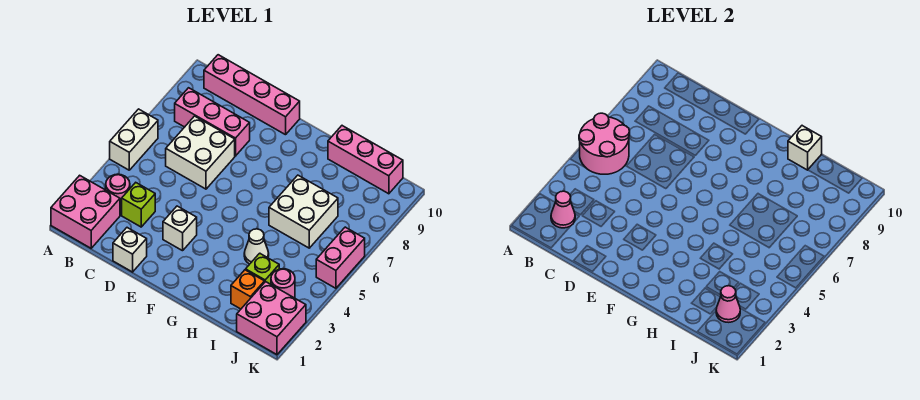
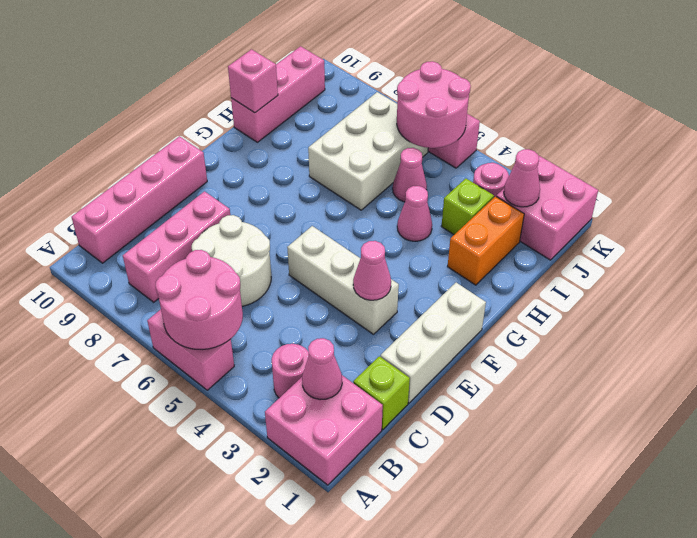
white 1x2 brick [110,109,158,170] -> pink 1x2 brick [147,309,234,390]
lime 1x1 brick [122,183,155,227] -> lime 1x1 brick moved to [353,356,410,430]
white 2x2 brick [166,116,235,189] -> white 2x2 round brick [192,215,271,306]
white 1x1 brick [113,228,147,272] -> white 1x3 brick [380,283,486,403]
white 1x1 brick [163,206,197,251] -> white 1x3 brick [287,226,399,334]
none -> pink 1x1 cone [353,241,391,300]
white 1x1 cone [244,229,269,264] -> pink 1x1 cone [397,186,432,241]
white 2x2 brick [269,175,338,248] -> white 2x3 brick [308,92,428,210]
white 1x1 brick [788,126,822,170] -> pink 1x1 brick [228,49,278,113]
orange 1x1 brick [231,270,265,309] -> orange 1x2 brick [448,196,524,285]
none -> pink 1x1 cone [393,148,427,202]
none -> pink 2x2 round brick [397,61,471,148]

